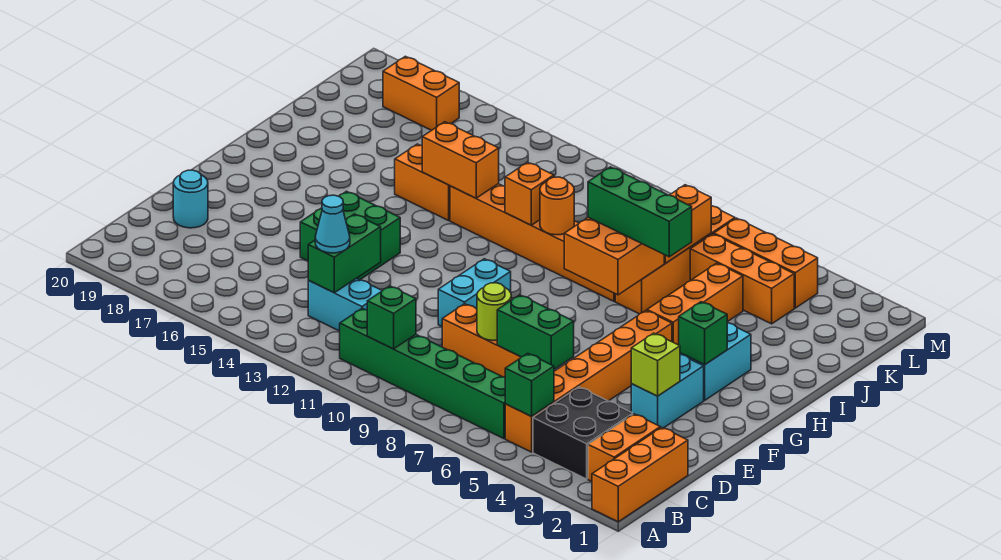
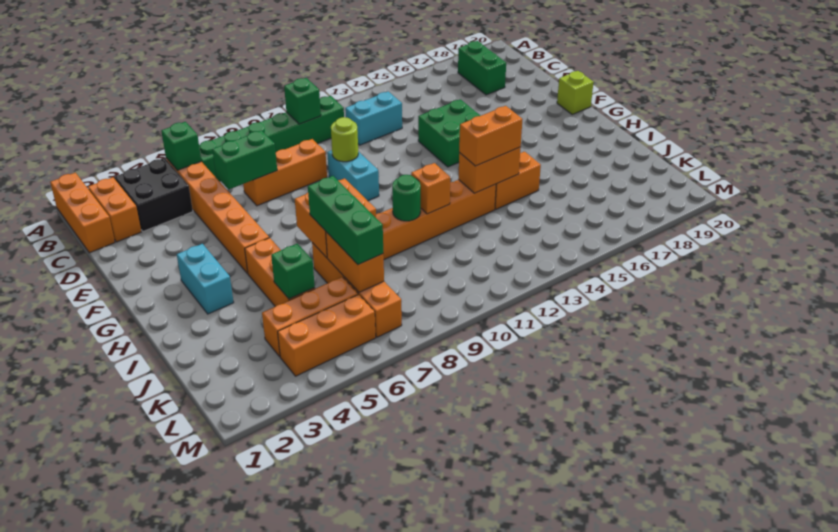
green 1x2 brick [308,214,381,293] -> green 1x2 brick moved to [458,41,506,95]
cyan 1x1 cone [315,195,350,253] -> none
lime 1x1 round brick [477,283,511,340] -> lime 1x1 round brick moved to [331,117,358,162]
cyan 1x1 round brick [173,170,208,228] -> none
cyan 1x2 brick [631,355,704,428] -> none
lime 1x1 brick [631,333,680,396] -> lime 1x1 brick moved to [557,71,594,114]
green 1x1 brick [679,302,727,365] -> green 1x1 brick moved to [271,243,315,299]
green 1x3 brick [588,167,692,257] -> green 1x3 brick turned to [308,176,383,265]
orange 1x1 round brick [540,177,574,235] -> green 1x1 round brick [392,175,421,221]
orange 1x2 brick [383,56,459,130] -> orange 1x2 brick moved to [459,106,522,166]

